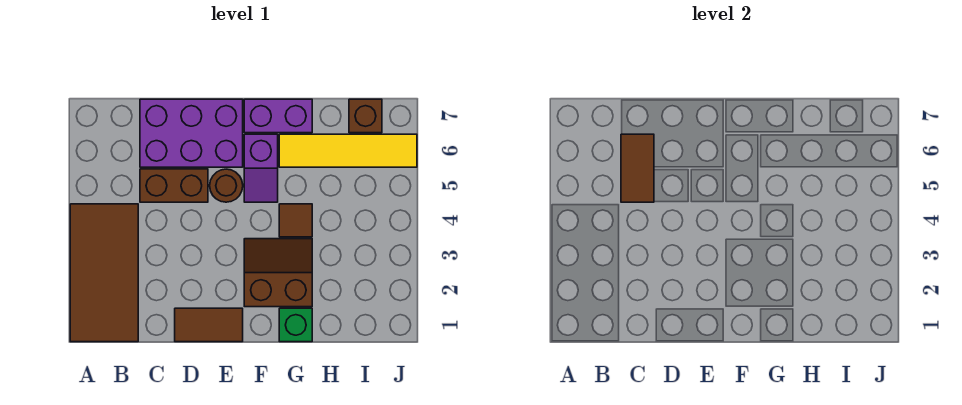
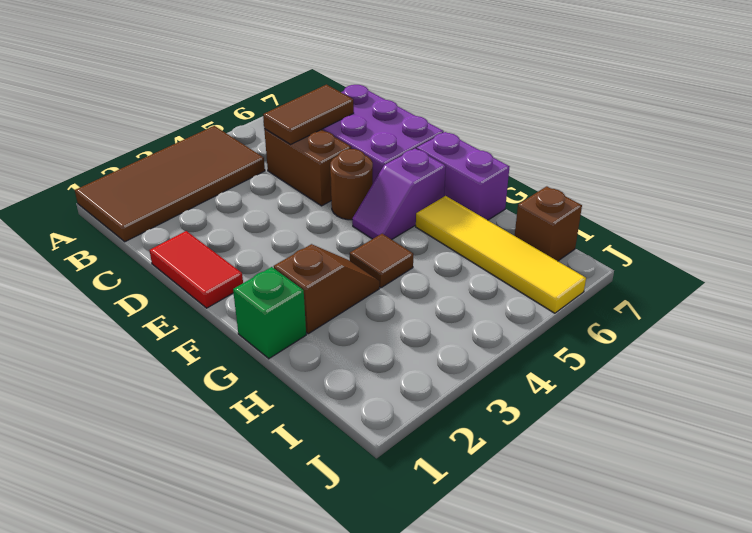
brown 1x2 tile [175,308,243,342] -> red 1x2 tile [150,231,243,308]
brown 2x2 slope [244,239,312,307] -> brown 1x2 slope [274,244,379,334]

